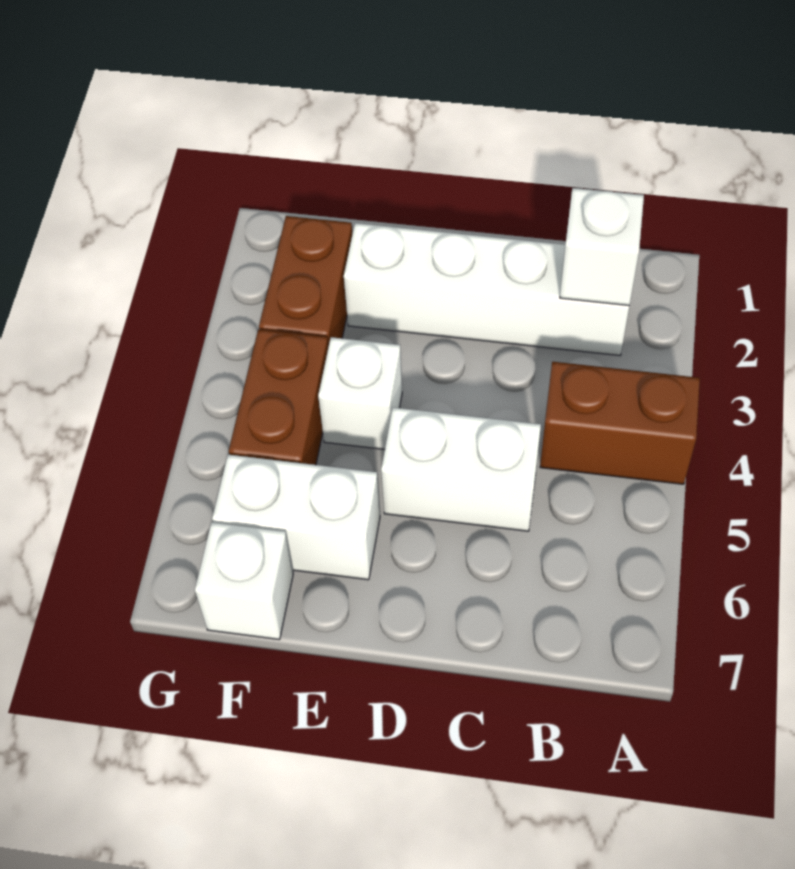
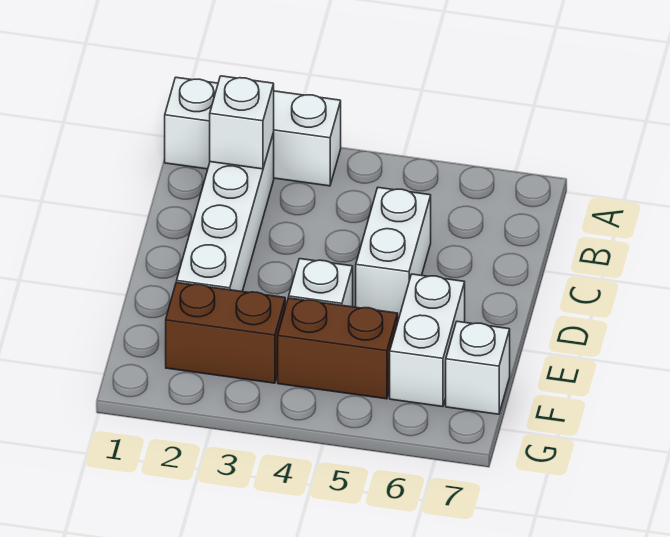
none -> white 1x3 brick [165,77,341,186]
brown 1x2 brick [540,362,700,484] -> none

